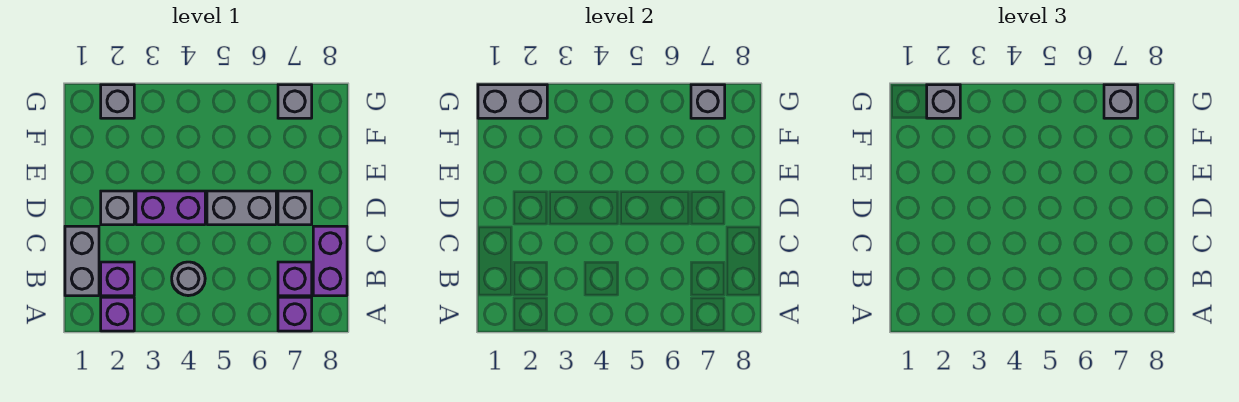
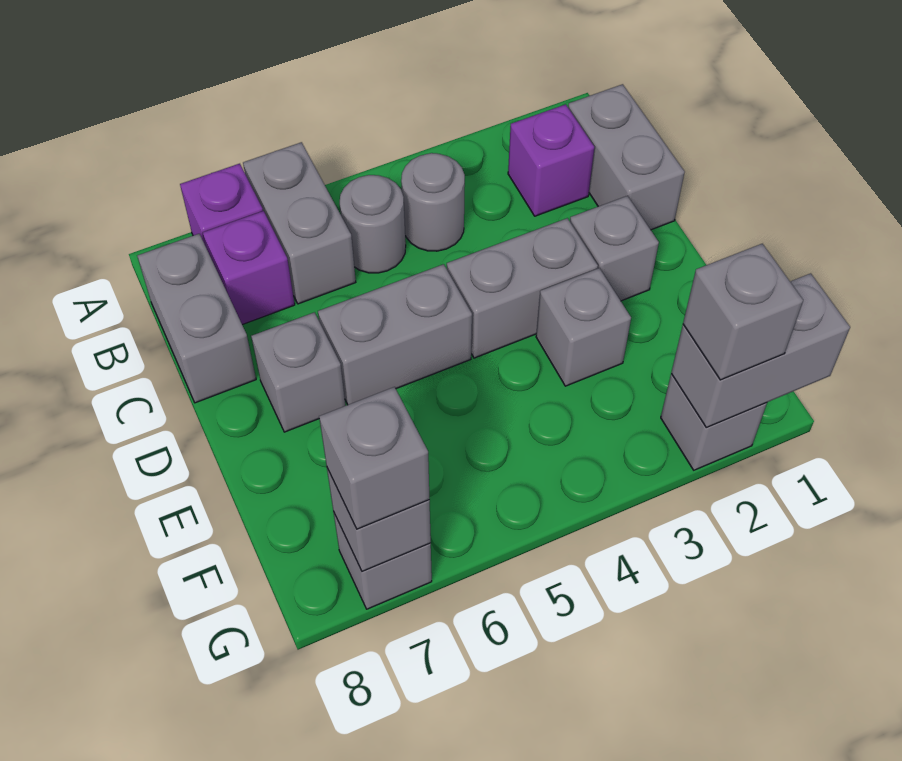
purple 1x1 brick [101,297,134,331] -> none
none -> grey 1x2 brick [243,142,356,304]
none -> grey 1x1 round brick [340,175,406,273]
purple 1x2 brick [313,226,347,296] -> grey 1x2 brick [137,234,256,403]
purple 1x2 brick [136,191,205,225] -> grey 1x2 brick [447,218,598,358]
none -> grey 1x1 brick [536,268,631,386]

